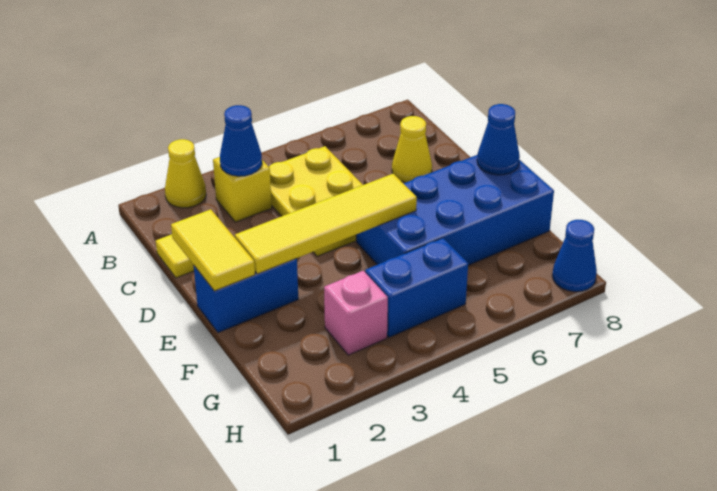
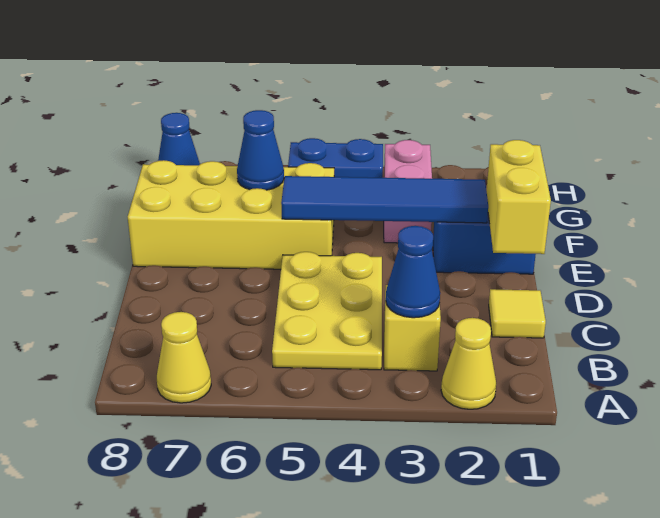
yellow 1x1 cone [392,116,432,183] -> yellow 1x1 cone moved to [157,312,211,403]
yellow 1x2 tile [171,209,255,291] -> yellow 1x2 brick [487,140,551,254]
yellow 1x4 tile [235,174,417,274] -> blue 1x4 tile [281,176,488,223]
blue 2x4 brick [356,155,554,265] -> yellow 2x4 brick [128,160,334,269]
blue 1x1 cone [477,104,520,175] -> blue 1x1 cone moved to [237,110,284,190]
pink 1x1 brick [324,271,388,355] -> pink 1x2 brick [384,140,432,243]

